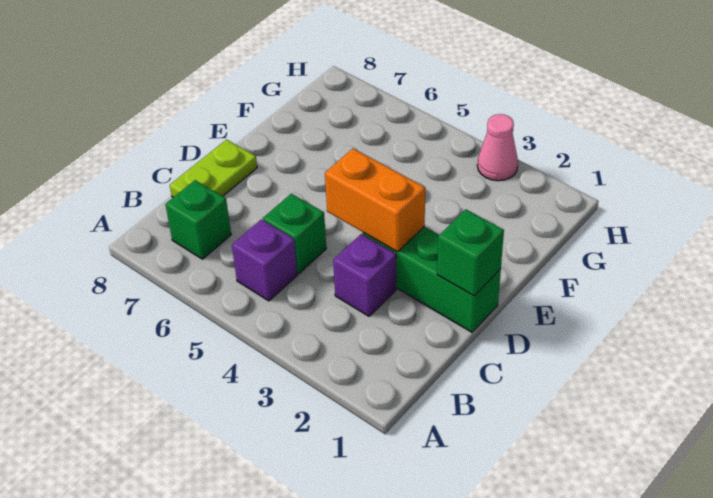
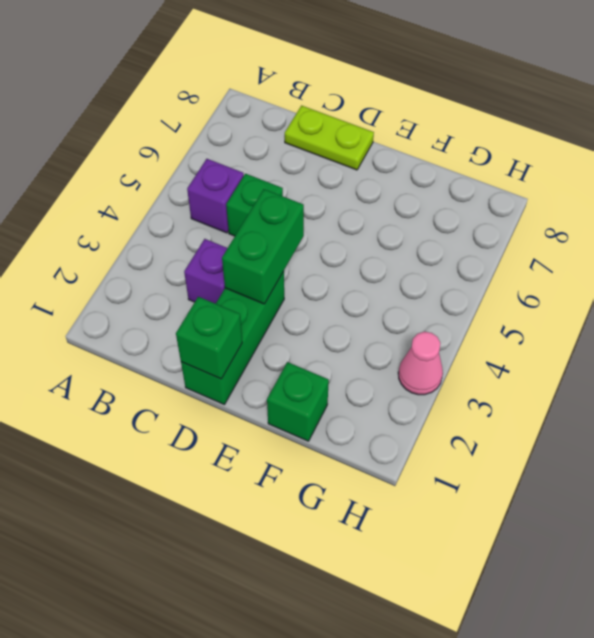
green 1x1 brick [165,180,231,259] -> green 1x1 brick moved to [267,362,329,441]
orange 1x2 brick [325,149,425,252] -> green 1x2 brick [222,189,304,304]

